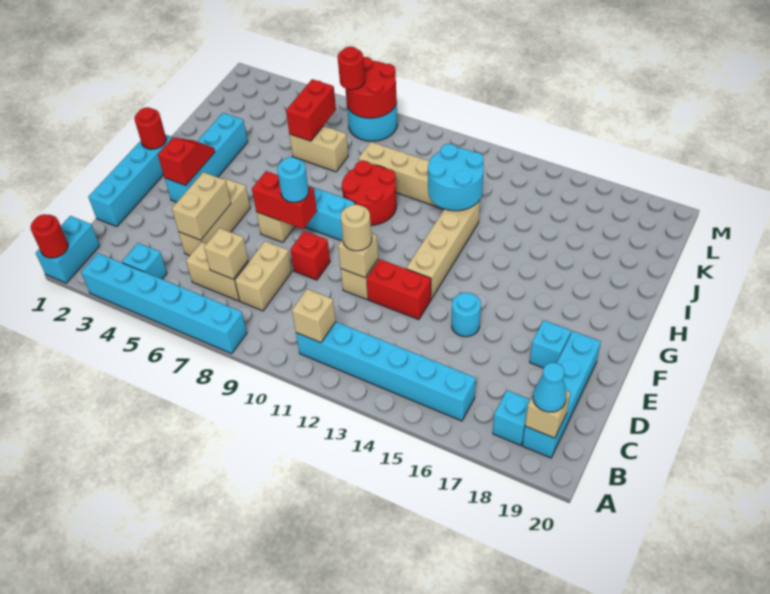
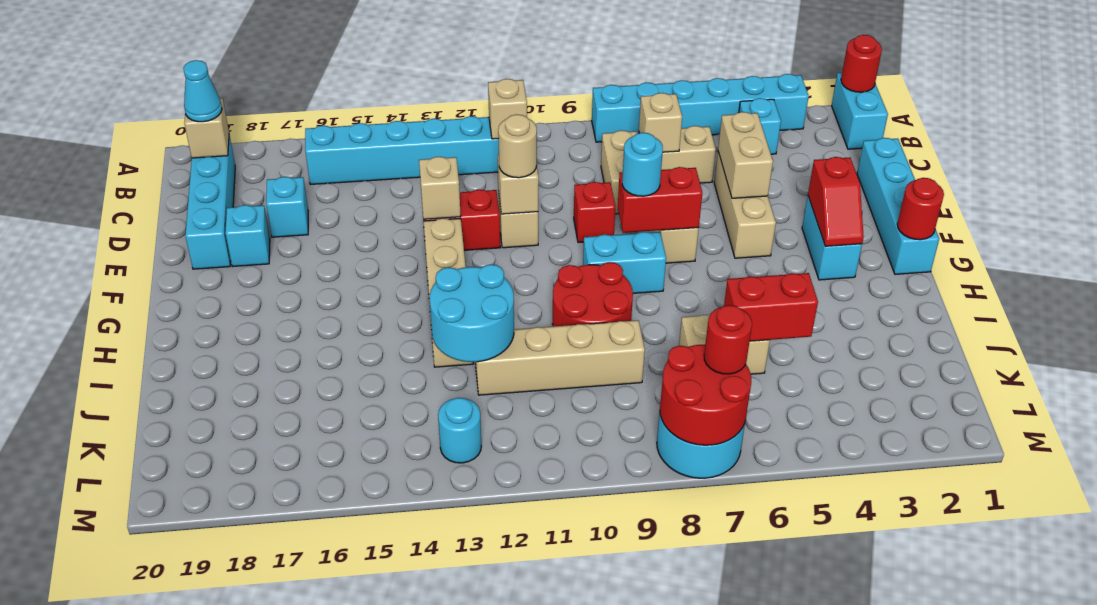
cyan 1x1 brick [493,390,530,446] -> cyan 1x1 brick moved to [266,177,308,237]
none -> tan 1x1 brick [419,157,461,219]
cyan 1x1 round brick [452,293,481,337] -> cyan 1x1 round brick moved to [438,398,481,463]
cyan 1x4 brick [165,113,248,202] -> cyan 1x2 brick [802,197,862,280]
red 1x2 brick [286,79,336,141] -> red 1x2 brick turned to [724,273,818,341]

